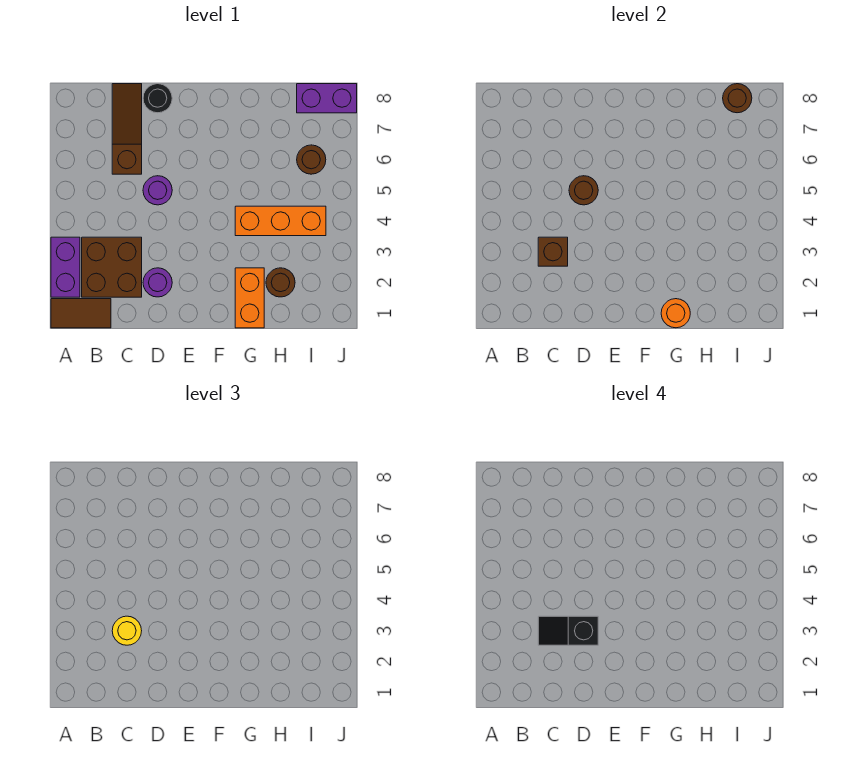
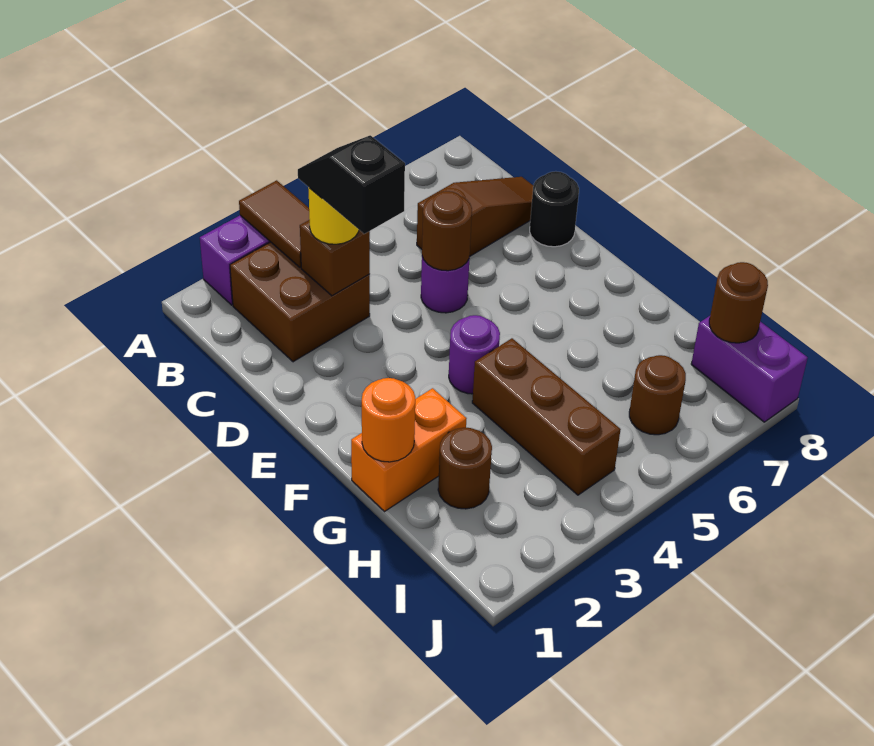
brown 1x2 tile [51,299,111,328] -> brown 1x2 tile moved to [239,180,310,267]
purple 1x1 round brick [143,268,172,297] -> purple 1x1 round brick moved to [449,315,500,394]
orange 1x3 brick [235,206,326,236] -> brown 1x3 brick [472,338,621,495]

